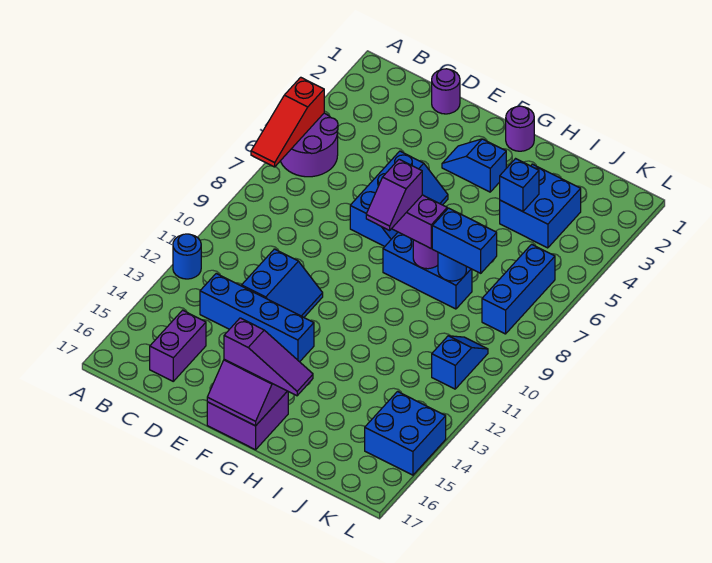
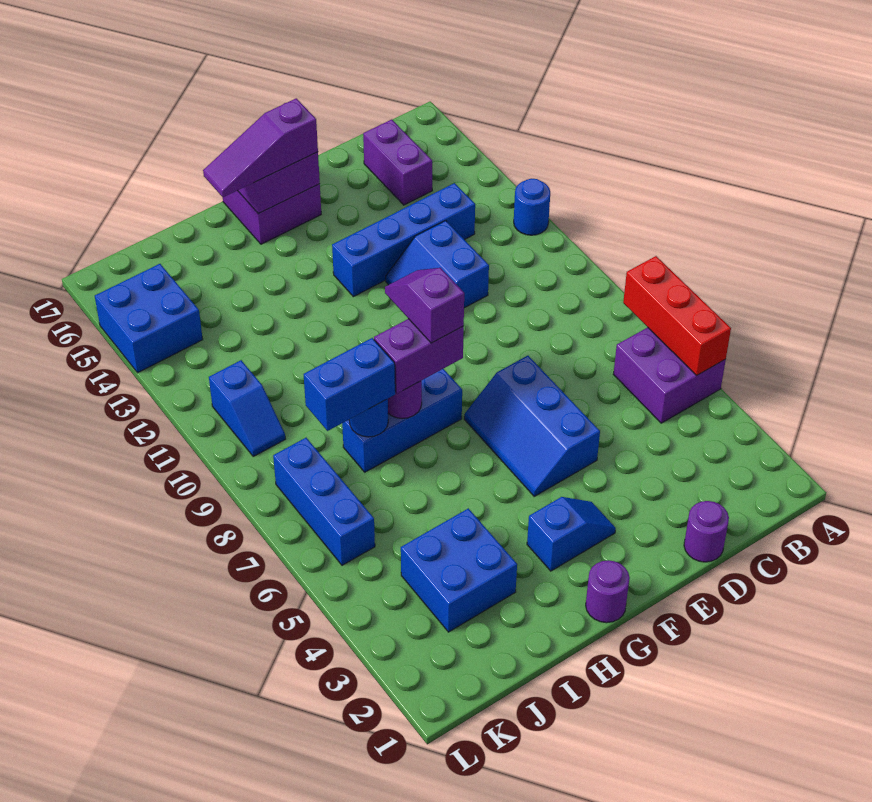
purple 2x2 round brick [281,113,338,177] -> purple 2x2 brick [613,328,726,423]
red 1x3 slope [251,77,324,167] -> red 1x3 brick [623,256,731,376]
blue 1x1 brick [500,159,539,211] -> none

